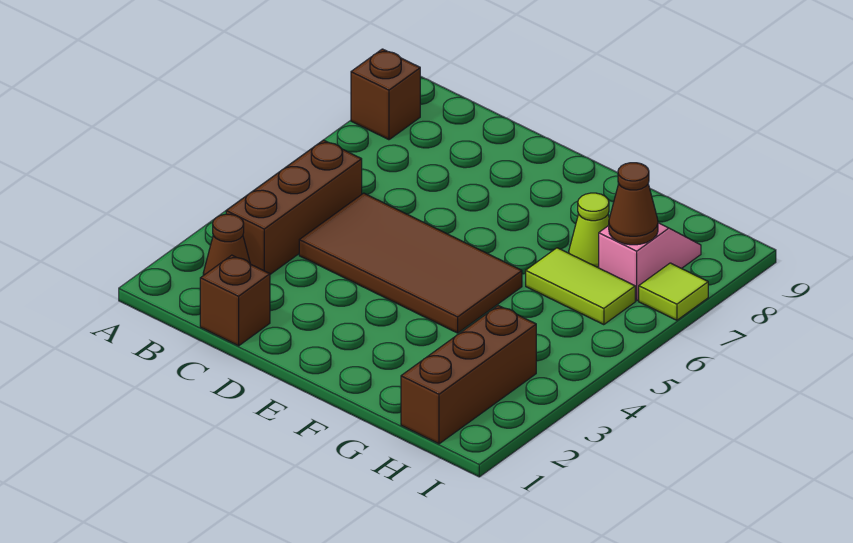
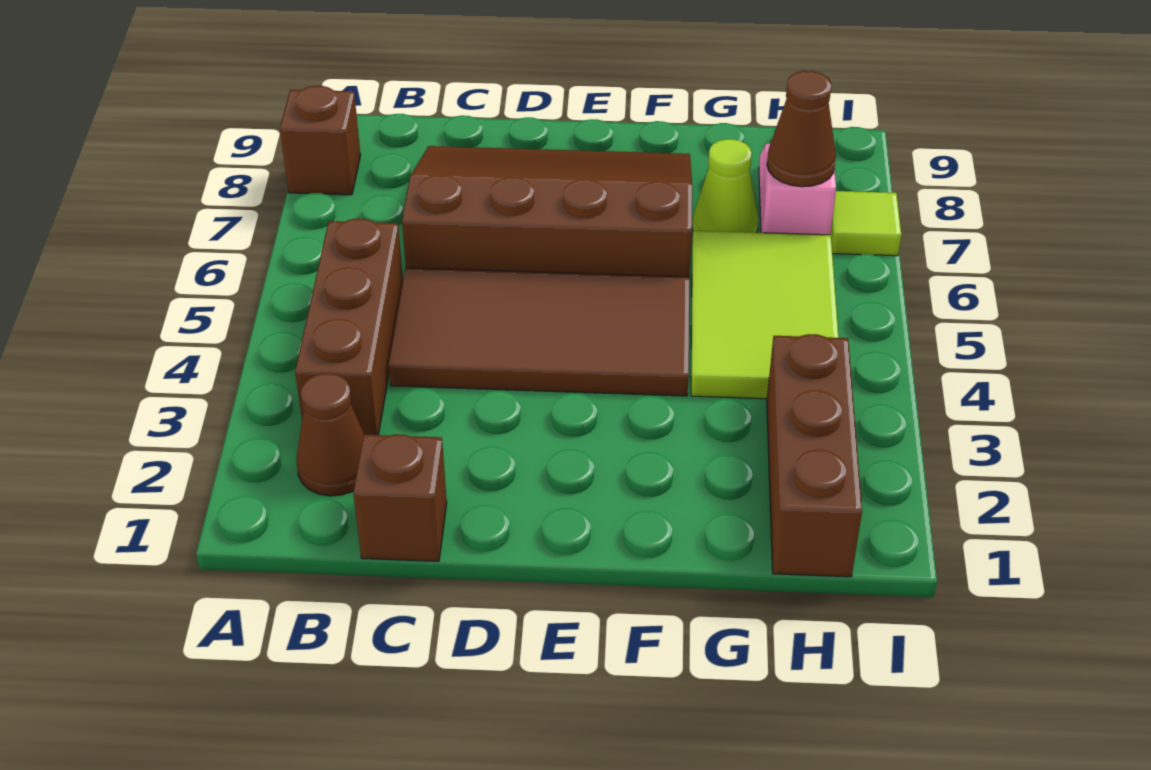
none -> brown 3x4 slope [402,146,692,277]
lime 1x2 tile [526,248,635,325] -> lime 2x3 tile [691,231,839,399]

